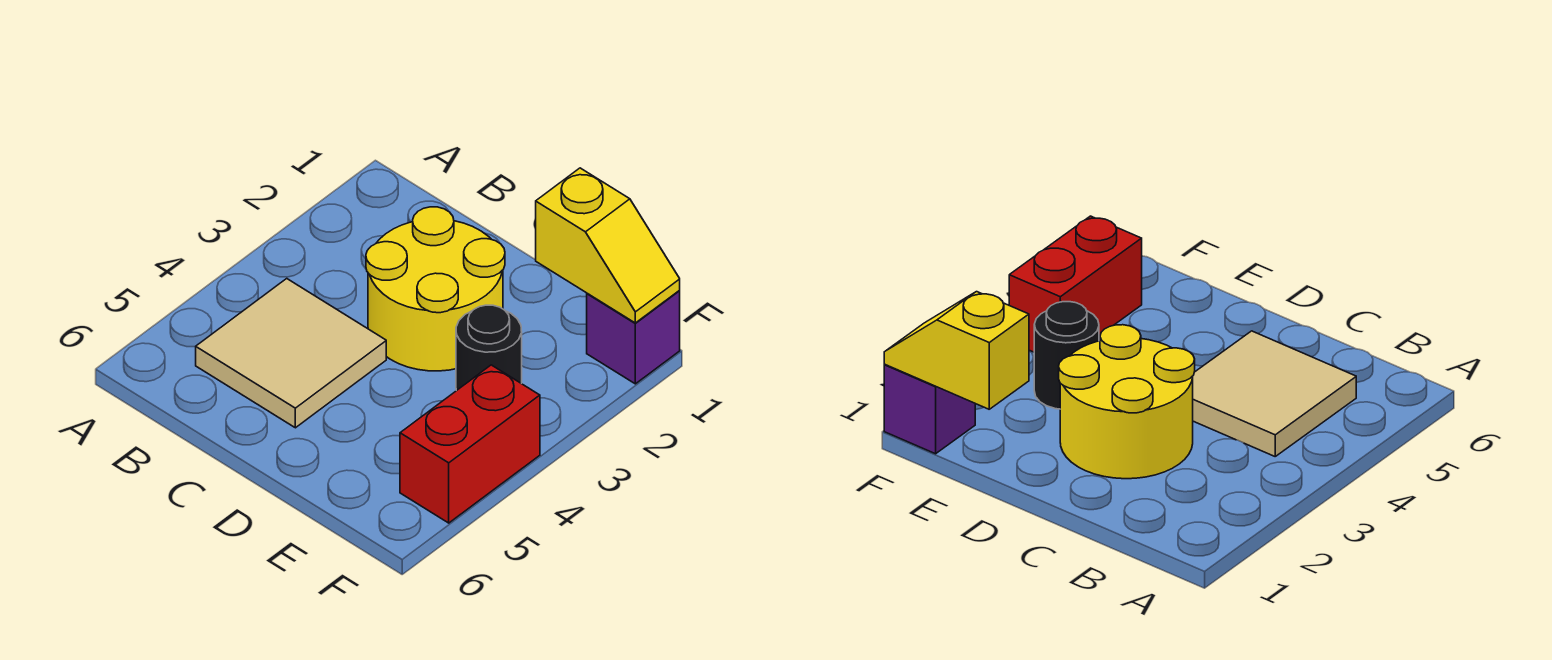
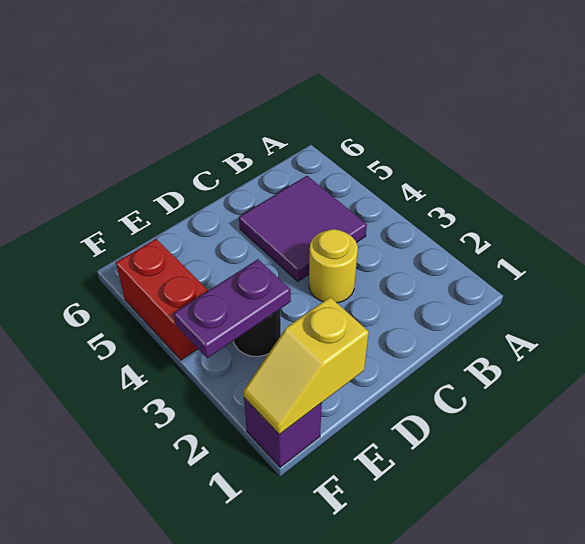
tan 2x2 tile [196,279,386,428] -> purple 2x2 tile [239,176,367,282]
yellow 2x2 round brick [366,207,505,371] -> yellow 1x1 round brick [309,229,358,303]
none -> purple 1x2 plate [174,259,291,358]

